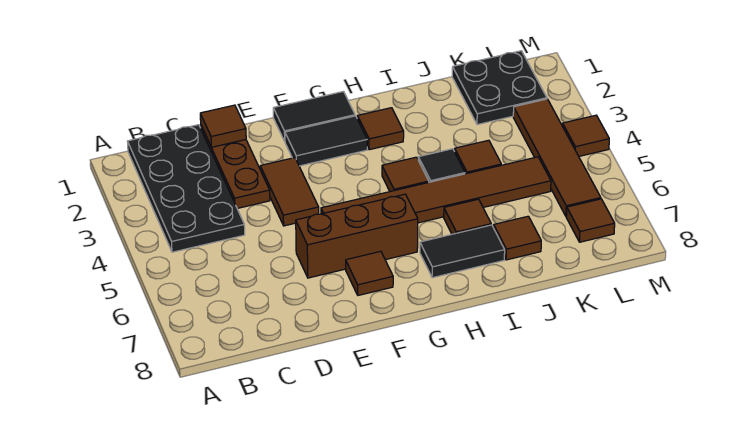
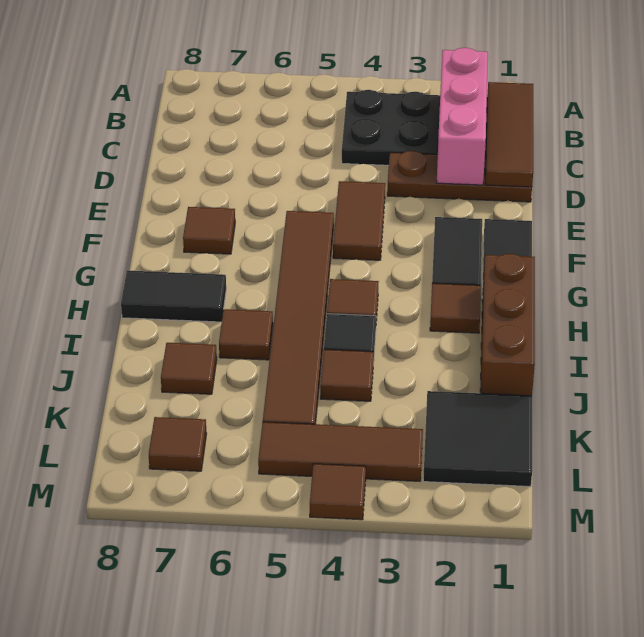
none -> pink 1x3 brick [437,48,488,185]
brown 1x1 tile [200,105,246,147] -> brown 1x3 tile [486,82,533,187]
brown 1x2 tile [260,158,319,226] -> brown 1x2 tile turned to [333,181,385,260]
brown 1x3 brick [296,194,418,278] -> brown 1x3 brick moved to [480,254,535,396]
black 1x2 tile [420,225,505,278] -> black 1x2 tile turned to [121,270,226,322]
black 2x2 plate [452,51,547,125] -> black 2x2 tile [423,391,532,487]
brown 1x4 tile [513,99,601,216] -> brown 1x3 tile [258,422,423,481]

